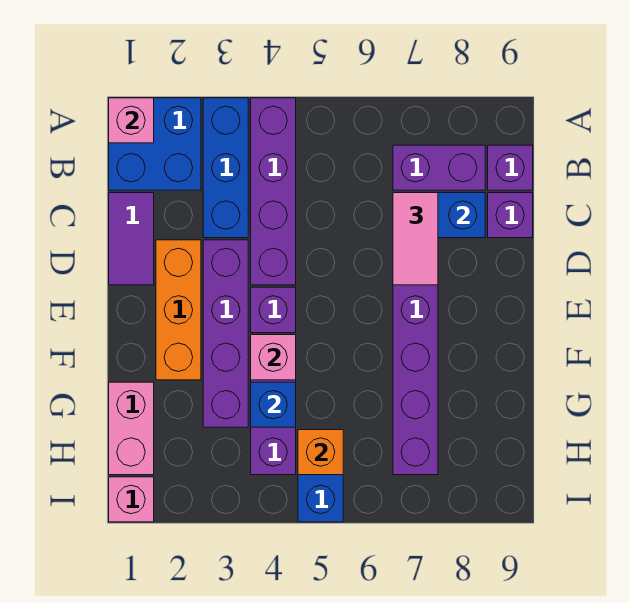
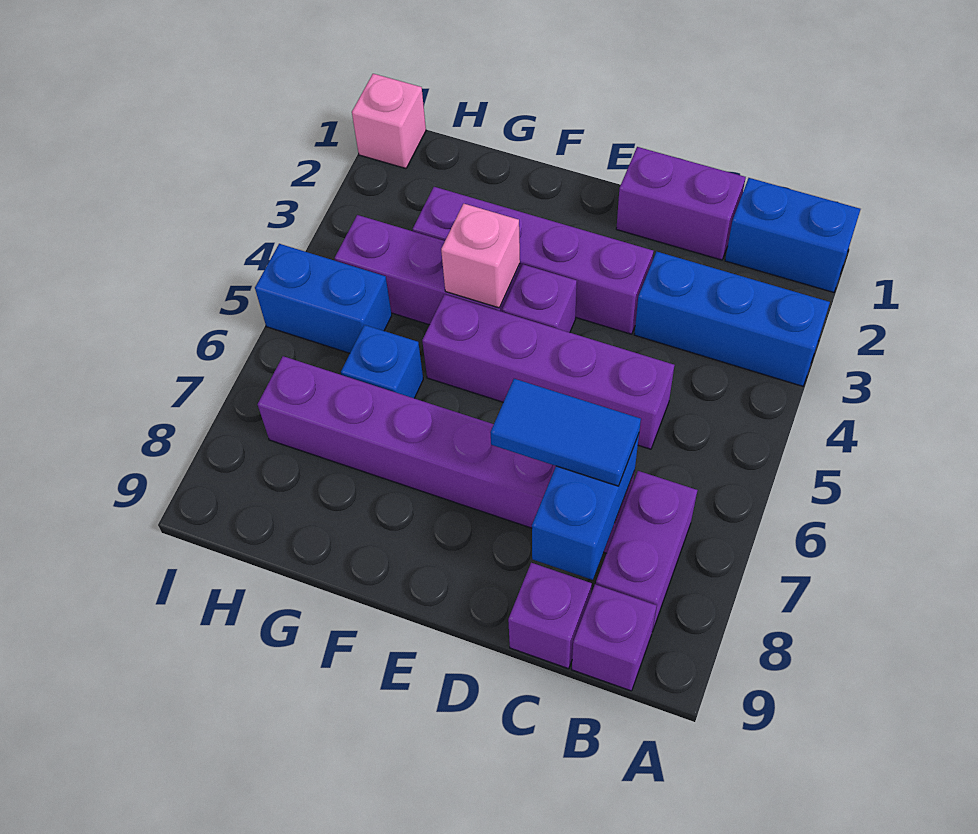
blue 2x2 brick [109,98,201,190] -> blue 1x2 brick [725,178,861,292]
pink 1x1 brick [109,98,154,143] -> none
purple 1x4 brick [251,98,296,285] -> purple 1x4 brick moved to [422,294,674,449]
purple 1x2 tile [109,193,154,285] -> purple 1x2 brick [616,147,746,260]
pink 1x2 tile [393,193,438,285] -> blue 1x2 tile [490,379,641,486]
orange 1x3 brick [156,240,201,380] -> none
pink 1x2 brick [109,382,154,475] -> none
blue 1x1 brick [251,382,296,427] -> blue 1x1 brick moved to [341,325,423,398]
orange 1x1 brick [298,430,343,475] -> none

